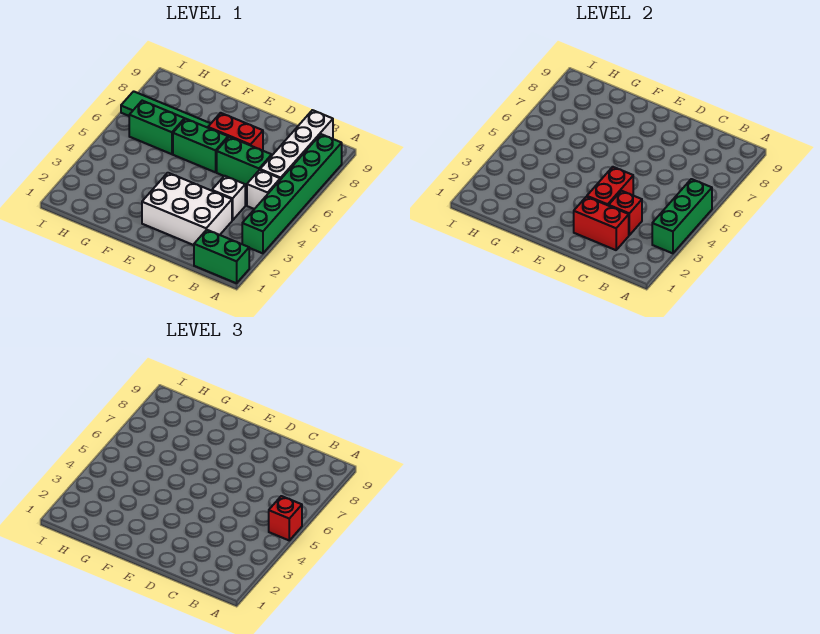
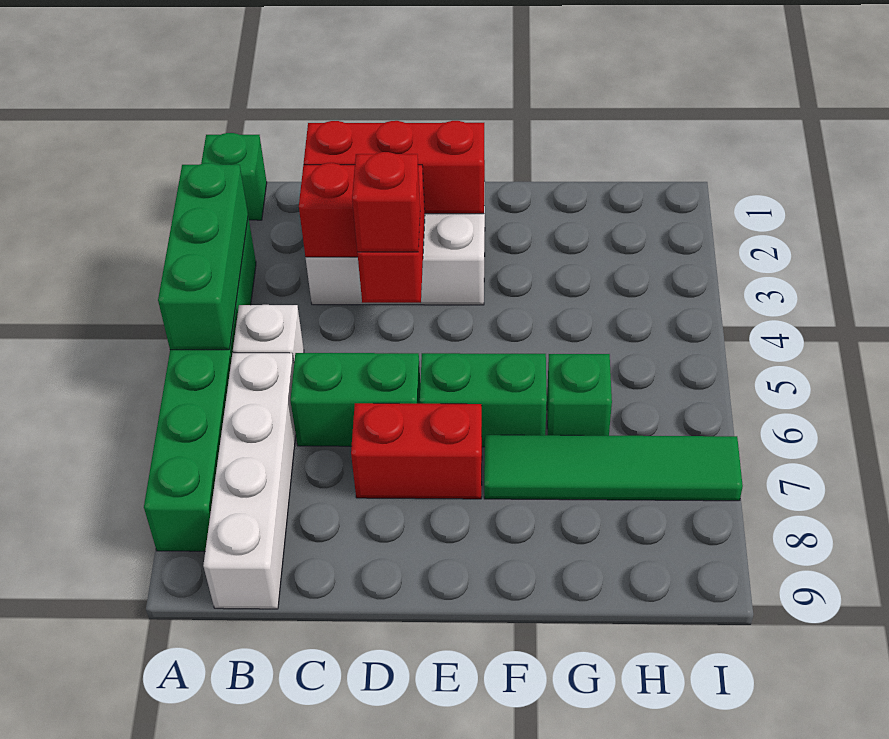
green 1x2 brick [194,230,249,283] -> green 1x1 brick [201,133,267,220]
red 1x1 brick [269,496,302,540] -> red 1x1 brick moved to [352,152,420,252]
red 1x2 brick [574,197,629,250] -> red 1x3 brick [304,121,485,214]
white 1x1 brick [212,176,245,220] -> none
green 1x2 brick [129,101,185,154] -> green 1x1 brick [547,354,612,436]

